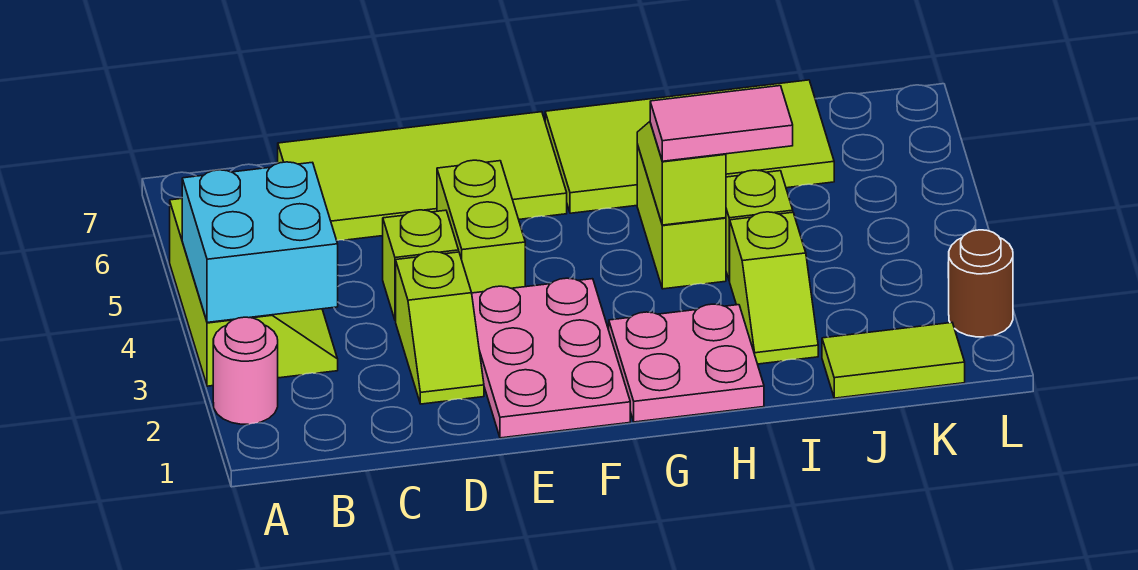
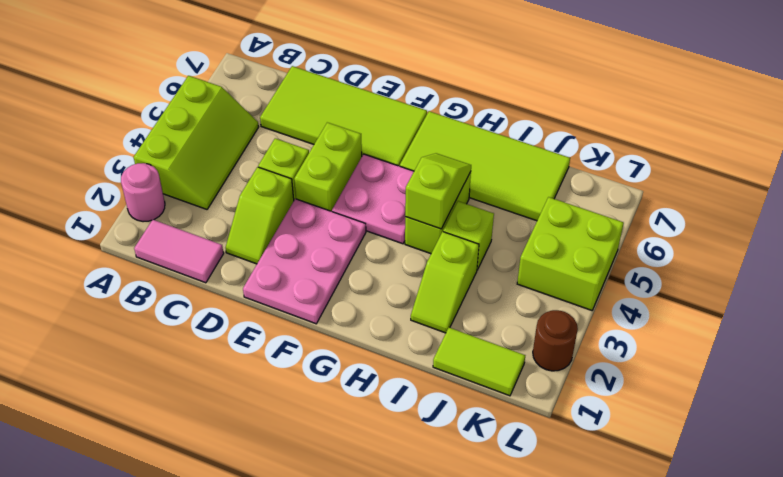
cyan 2x2 brick [182,162,338,322] -> none
pink 2x2 plate [609,304,764,422] -> pink 2x2 plate moved to [332,154,414,244]
pink 1x2 tile [650,86,793,161] -> pink 1x2 tile moved to [134,220,224,283]
none -> lime 2x2 brick [517,197,624,310]

